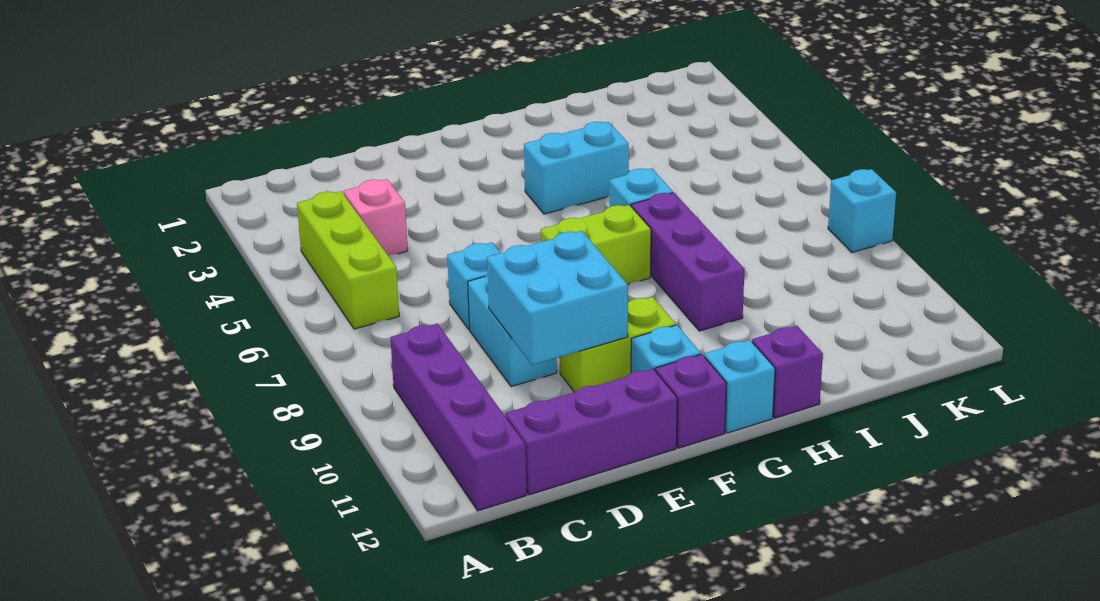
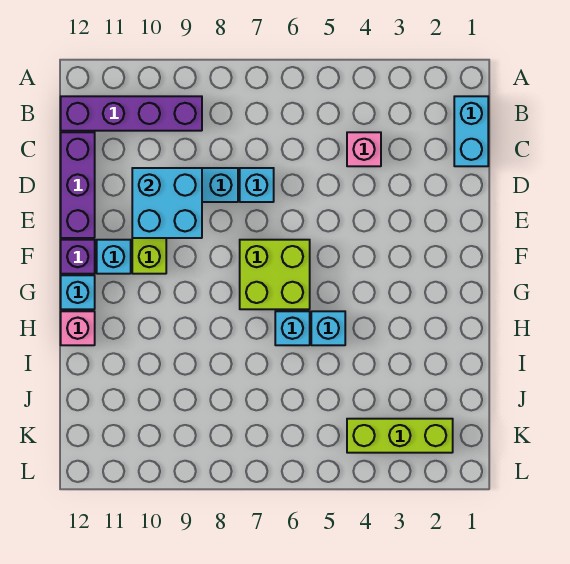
lime 1x3 brick [297,191,399,329] -> lime 1x3 brick moved to [347,419,453,453]
lime 1x2 brick [541,205,651,284] -> lime 2x2 brick [240,240,310,309]
cyan 1x2 brick [524,122,629,214] -> cyan 1x2 brick moved to [454,96,488,166]
purple 1x3 brick [632,193,744,331] -> none
purple 1x1 brick [752,326,823,418] -> pink 1x1 brick [61,311,95,345]
cyan 1x1 brick [828,169,896,253] -> cyan 1x1 brick moved to [311,311,345,345]

